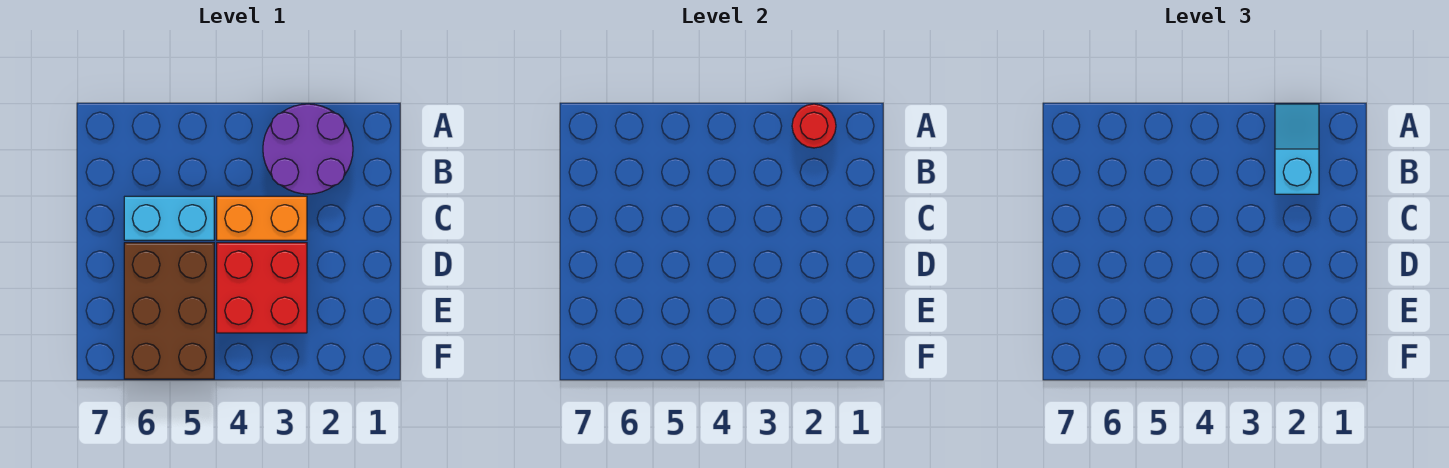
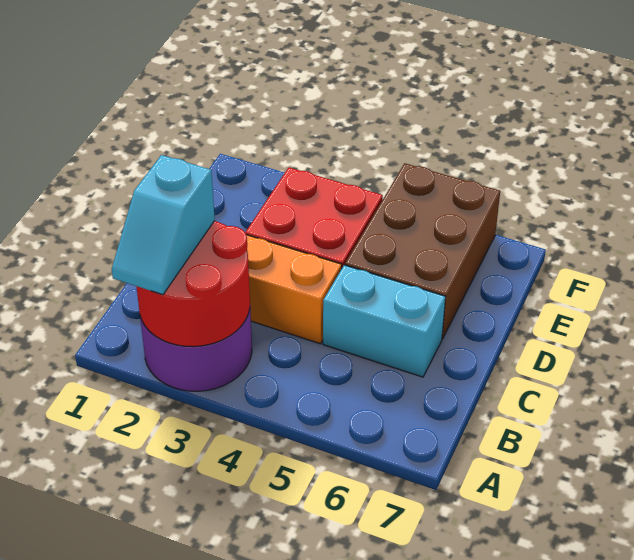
red 1x1 round brick [792,104,836,148] -> red 2x2 round brick [136,221,250,347]

